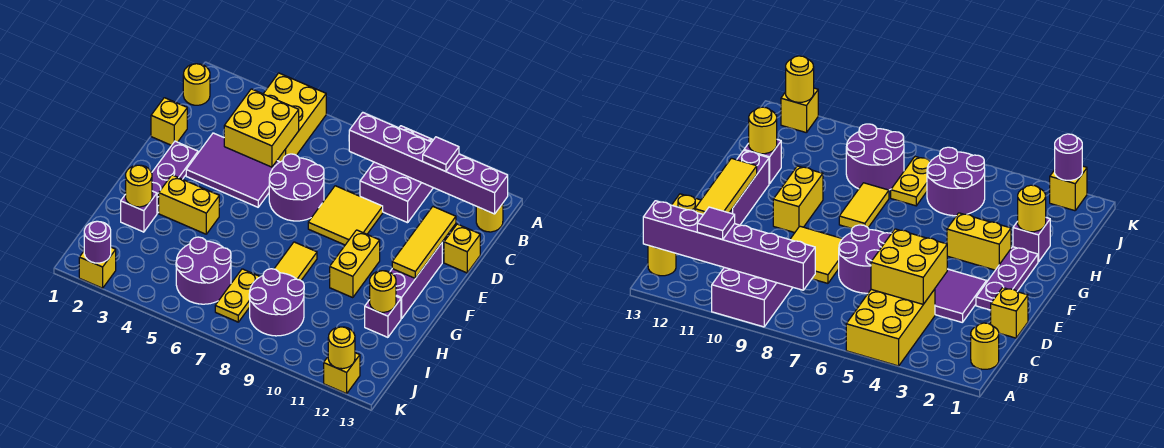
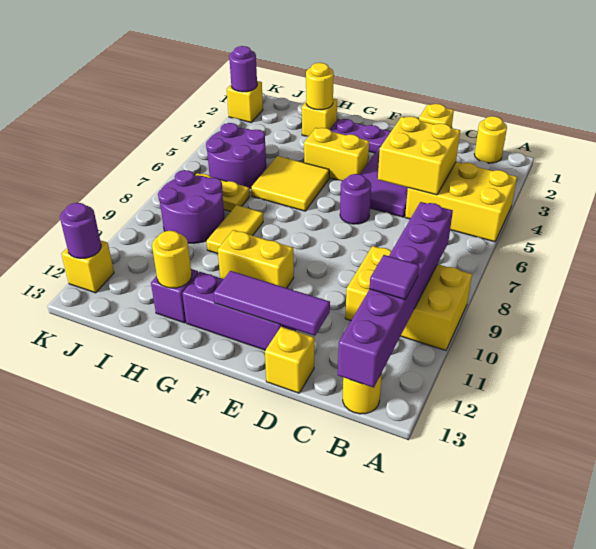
purple 2x3 brick [360,126,433,223] -> yellow 2x3 brick [345,246,472,350]
purple 2x2 round brick [269,154,324,221] -> purple 1x1 round brick [340,174,371,224]
yellow 2x2 tile [308,186,383,245] -> yellow 2x2 tile moved to [251,156,329,211]
yellow 1x3 tile [392,207,456,278] -> purple 1x3 tile [213,271,330,336]
yellow 1x2 brick [159,175,219,234] -> yellow 1x2 brick turned to [304,128,369,181]
yellow 1x2 tile [274,242,317,280] -> yellow 1x2 tile turned to [206,205,263,254]
purple 1x1 brick [121,191,157,232] -> yellow 1x1 brick [302,98,337,136]
yellow 1x1 round brick [328,327,355,369] -> purple 1x1 round brick [60,203,101,259]

